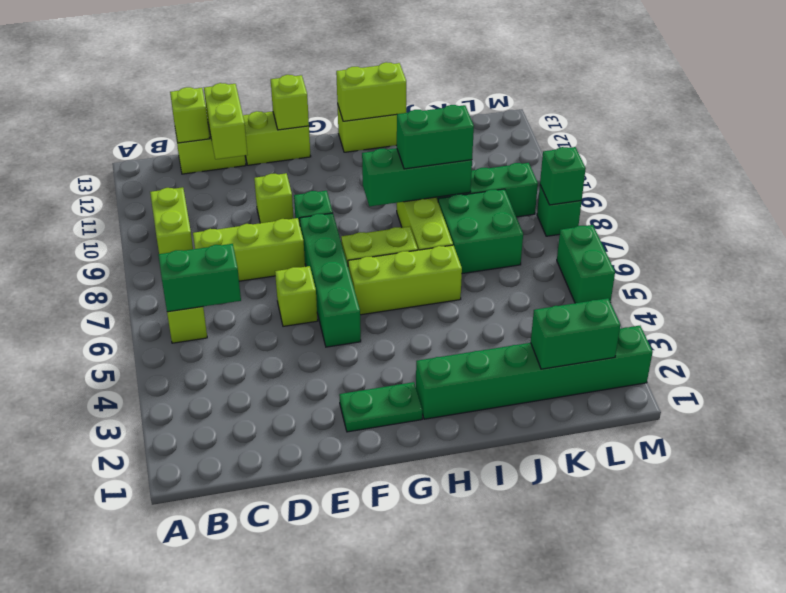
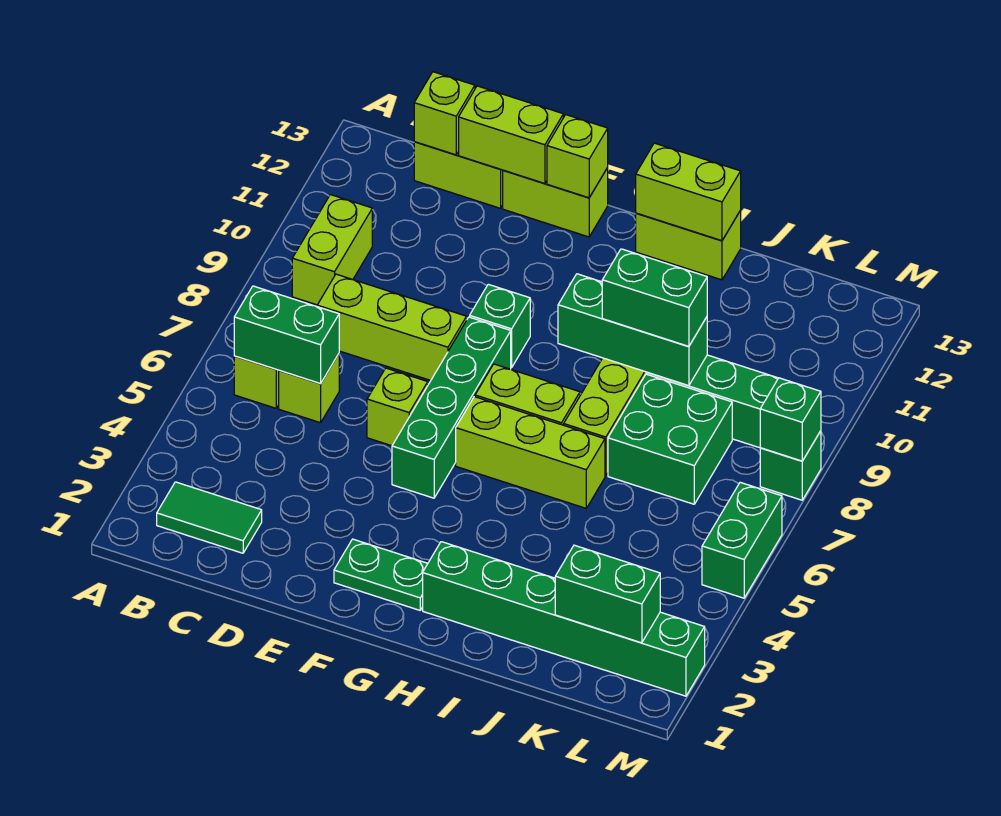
none -> green 1x2 tile [157,482,262,553]
lime 1x2 brick [204,83,247,159] -> lime 1x2 brick turned to [459,86,563,184]
lime 1x1 brick [254,173,294,223] -> lime 1x1 brick moved to [279,354,339,423]

